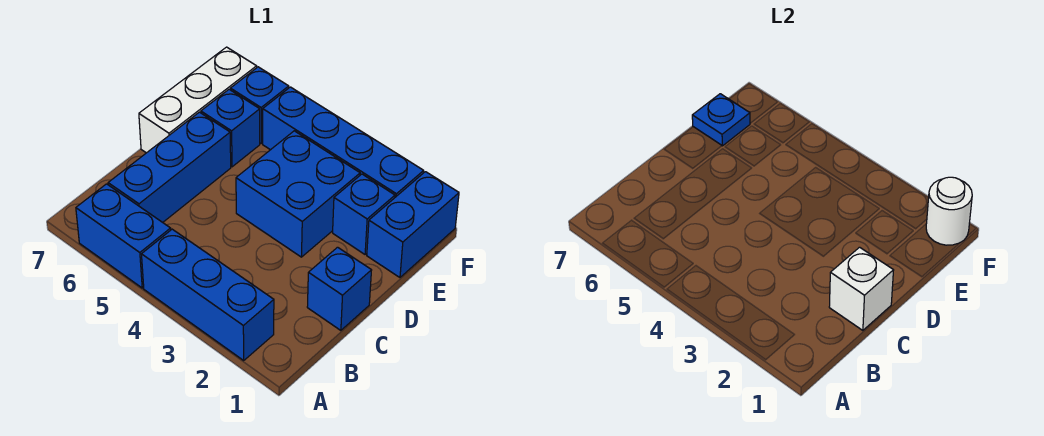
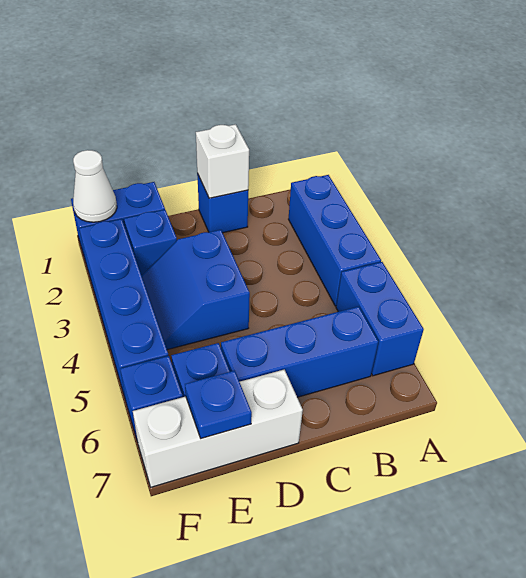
blue 2x2 brick [236,131,360,257] -> blue 2x2 slope [142,230,250,350]
white 1x1 round brick [926,177,972,245] -> white 1x1 cone [73,150,117,222]

